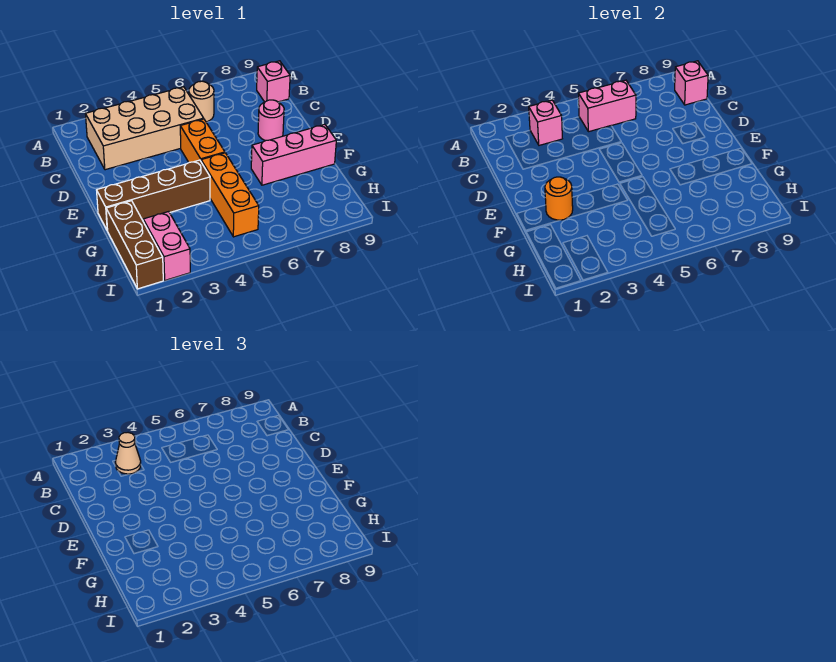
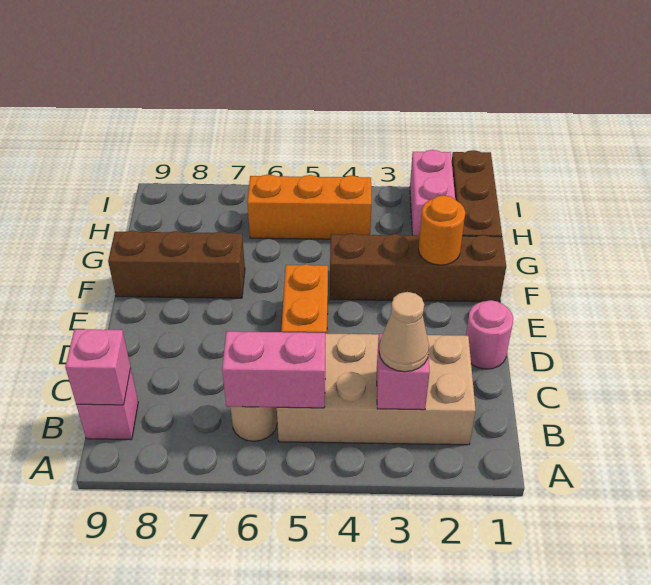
pink 1x1 round brick [258,100,284,141] -> pink 1x1 round brick moved to [466,300,513,369]
orange 1x3 brick [201,153,259,237] -> orange 1x3 brick turned to [247,174,372,239]
pink 1x3 brick [251,124,336,185] -> brown 1x3 brick [108,231,245,298]

